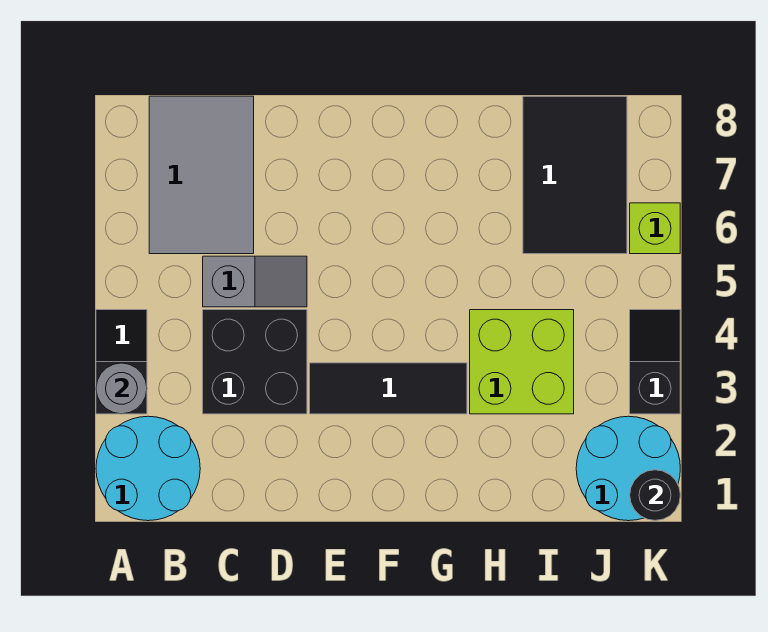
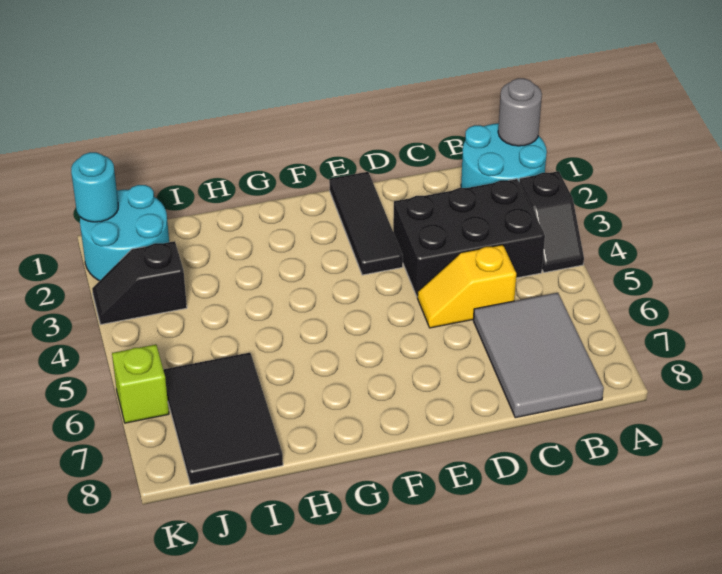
grey 1x1 round brick [96,363,147,414] -> grey 1x1 round brick moved to [498,78,542,146]
black 2x2 brick [203,310,307,414] -> black 2x3 brick [393,179,545,296]
grey 1x2 slope [203,256,307,307] -> yellow 1x2 slope [417,245,516,328]
black 1x3 tile [310,363,467,414] -> black 1x3 tile turned to [329,172,403,275]
lime 2x2 brick [470,310,574,414] -> none
black 1x1 round brick [630,470,680,521] -> cyan 1x1 round brick [71,152,118,222]
black 1x2 slope [630,310,680,414] -> black 1x2 slope turned to [92,241,187,324]

